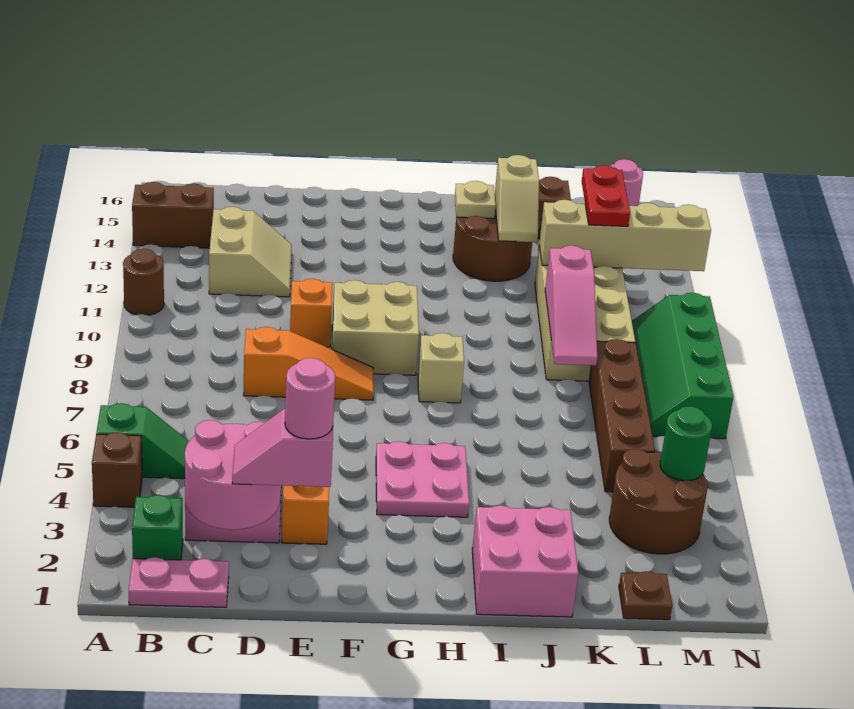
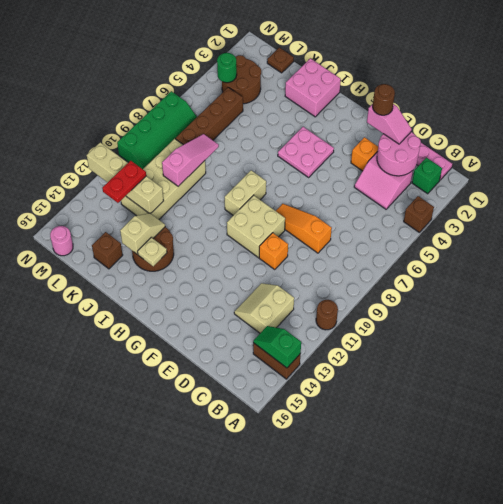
green 1x2 slope [96,403,189,479] -> green 1x2 slope moved to [253,326,301,368]
pink 1x1 round brick [285,358,335,439] -> brown 1x1 round brick [373,84,395,115]
tan 1x1 brick [418,333,464,403] -> tan 1x2 brick [225,170,266,215]

